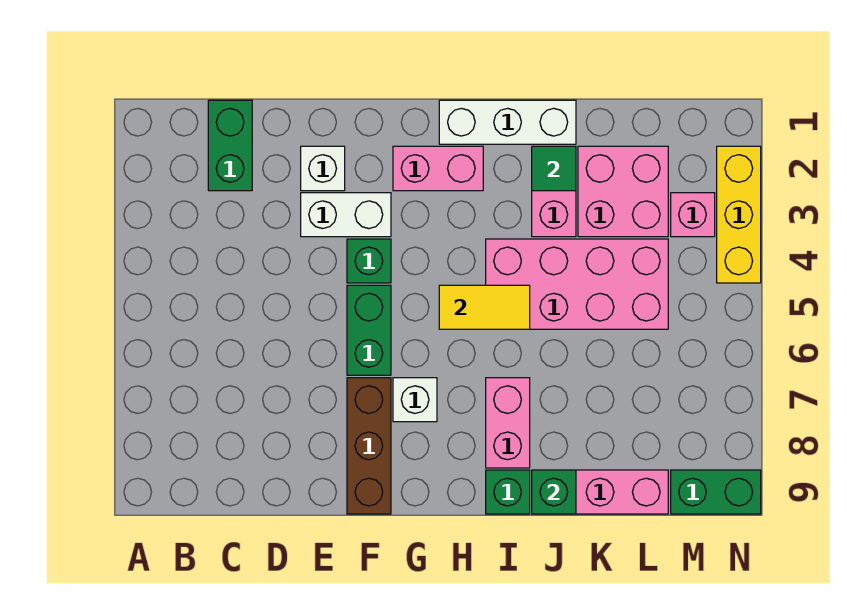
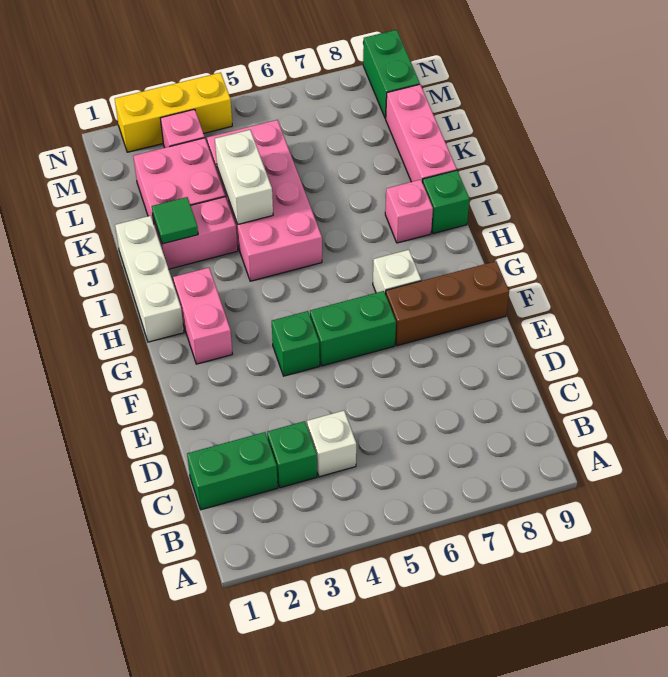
white 1x1 brick [301,146,345,191] -> white 1x1 brick moved to [307,411,356,477]
white 1x2 brick [301,193,391,237] -> white 1x2 brick moved to [215,130,273,224]
yellow 1x2 tile [439,285,530,329] -> none
pink 1x2 brick [486,378,530,468] -> pink 1x1 brick [385,180,433,243]
green 1x1 brick [532,470,576,514] -> green 1x1 brick moved to [267,421,317,488]

